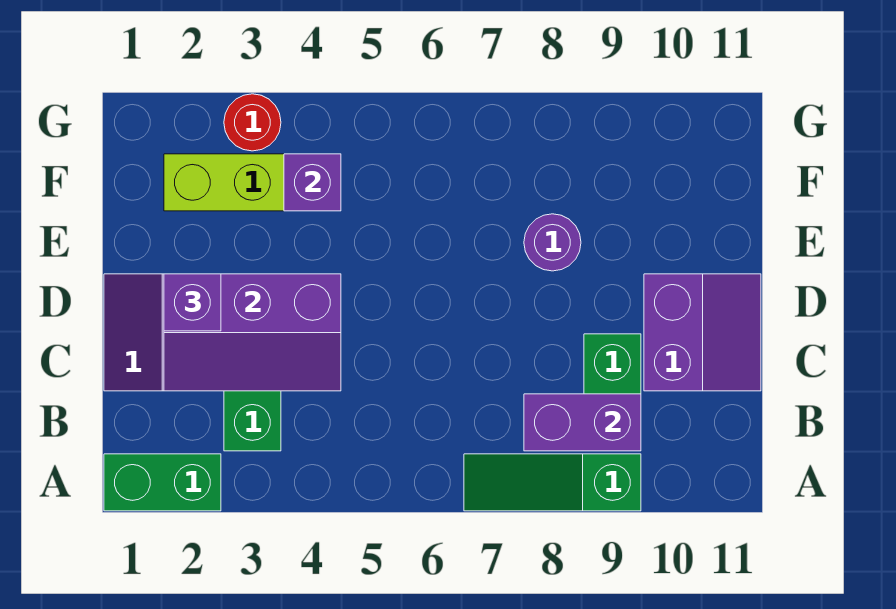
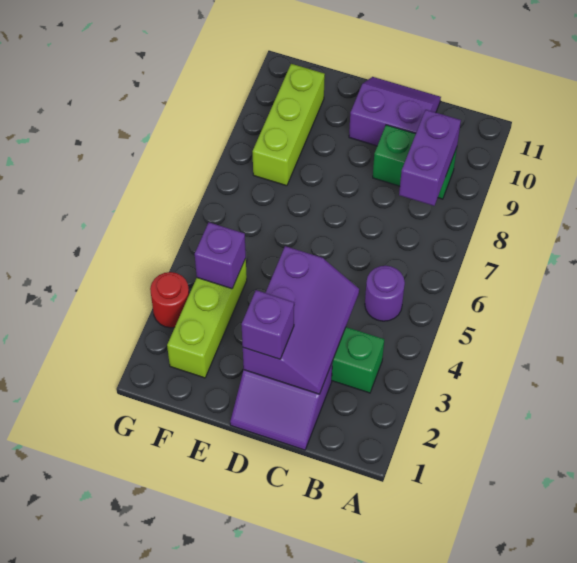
green 1x2 brick [104,454,221,511] -> none
green 1x3 slope [464,454,641,511] -> none
purple 1x1 round brick [524,214,581,271] -> purple 1x1 round brick moved to [365,266,405,321]
none -> lime 1x3 brick [253,64,325,186]

